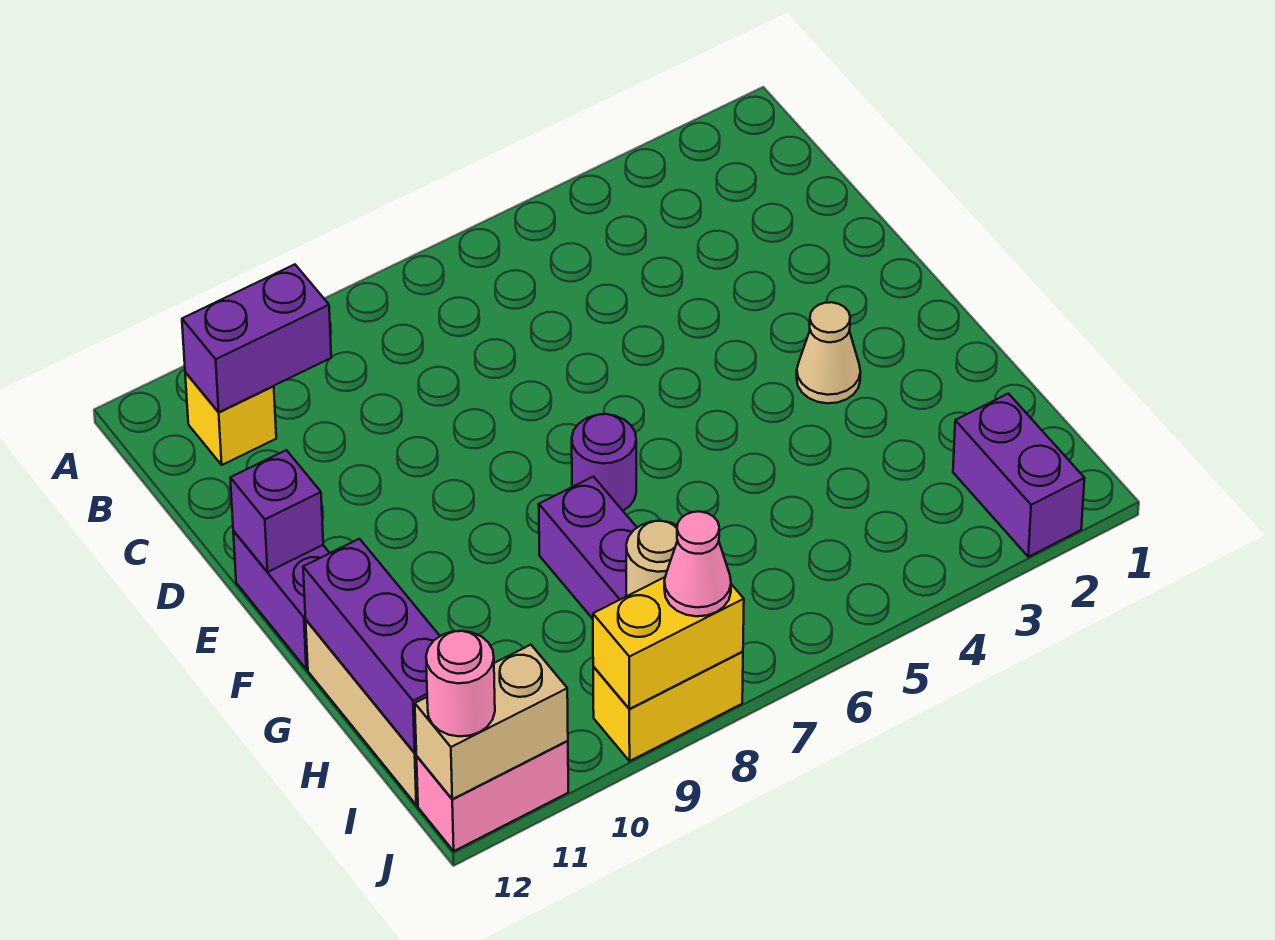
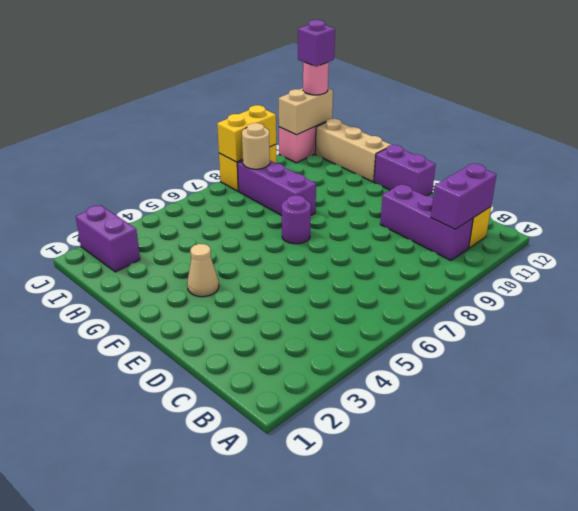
purple 1x1 brick [230,450,323,572] -> purple 1x1 brick moved to [298,20,335,67]
purple 1x3 brick [303,539,440,753] -> purple 1x3 brick moved to [380,185,473,261]
pink 1x1 cone [664,512,731,616] -> none

